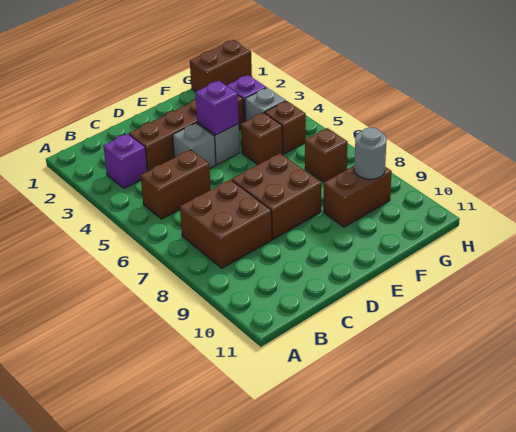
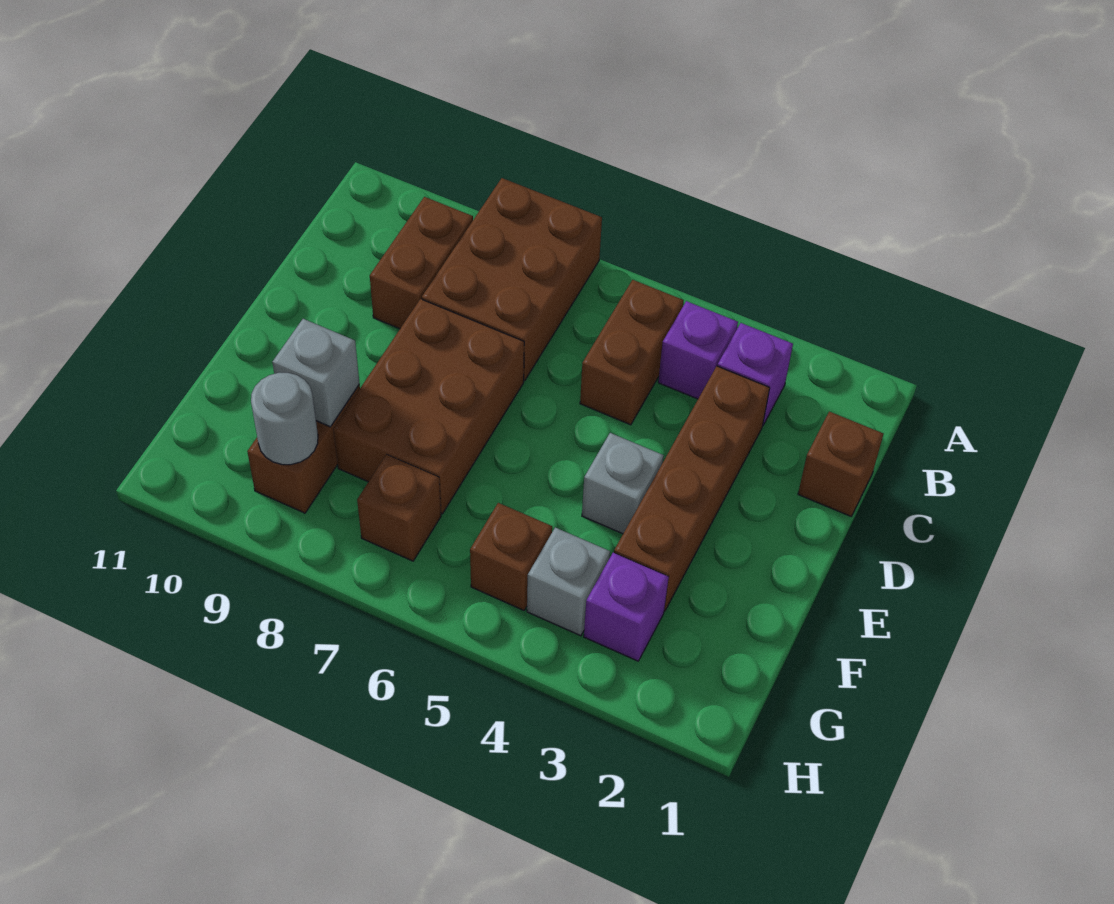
brown 2x2 brick [180,179,272,268] -> brown 2x3 brick [422,178,602,381]
grey 1x1 brick [173,123,216,169] -> grey 1x1 brick moved to [272,319,360,427]
brown 2x2 brick [232,153,321,239] -> brown 2x3 brick [333,299,524,514]
purple 1x1 brick [196,81,239,135] -> purple 1x1 brick moved to [658,301,738,399]
brown 1x1 brick [241,113,283,165] -> brown 1x1 brick moved to [798,412,883,516]
brown 1x2 brick [190,40,252,92] -> brown 1x2 brick moved to [370,197,473,329]

